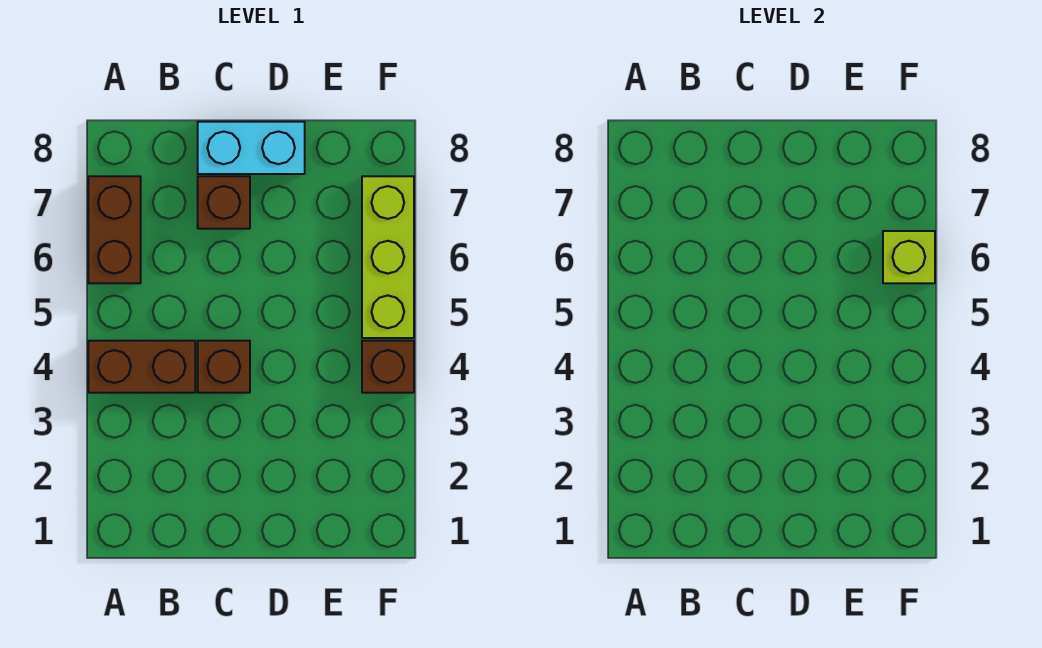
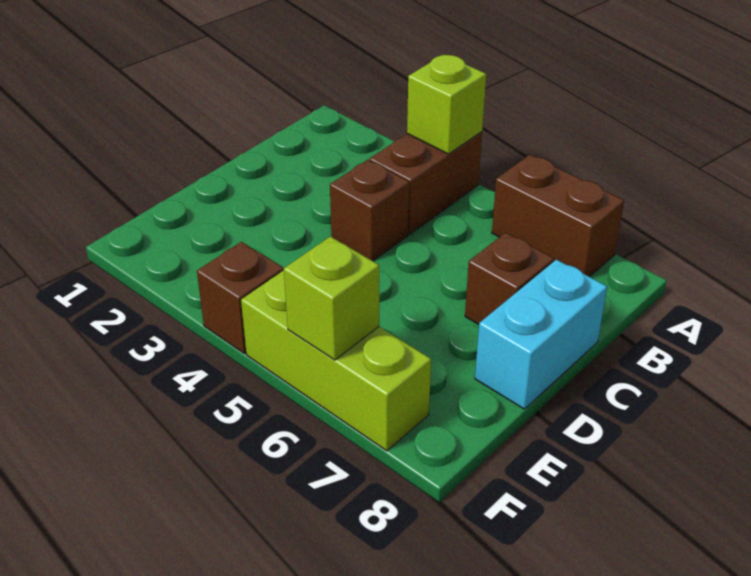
none -> lime 1x1 brick [407,55,486,154]

